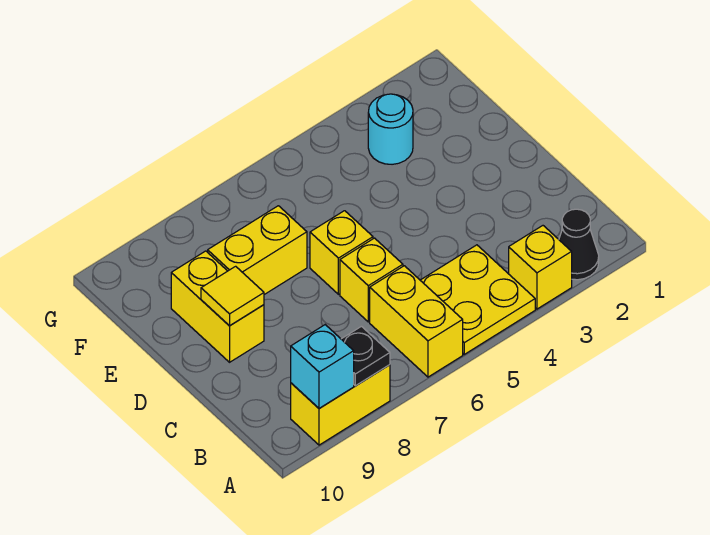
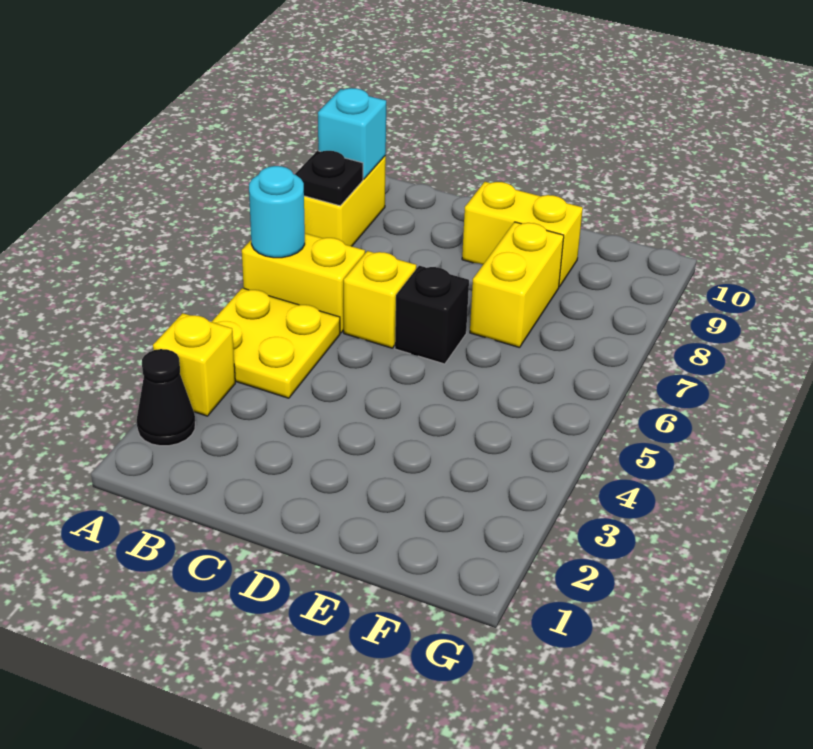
yellow 1x1 brick [310,211,373,294] -> black 1x1 brick [395,266,469,364]
yellow 1x1 tile [201,266,264,326] -> none
cyan 1x1 round brick [368,94,413,164] -> cyan 1x1 round brick moved to [249,166,305,258]

